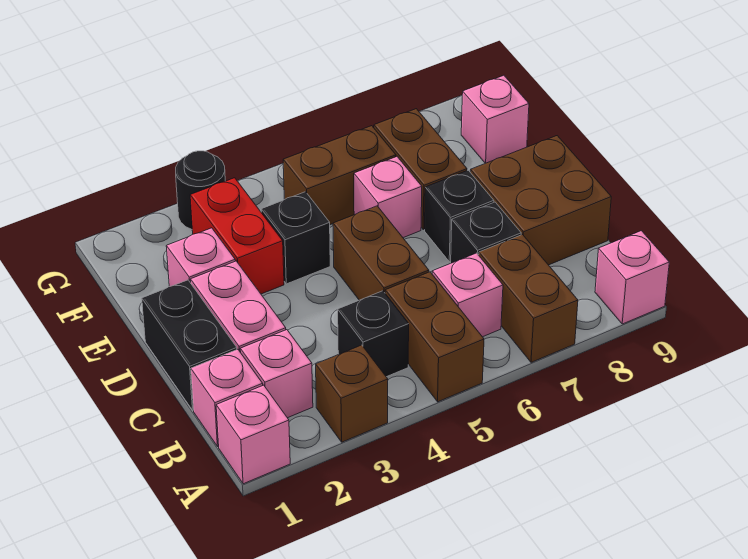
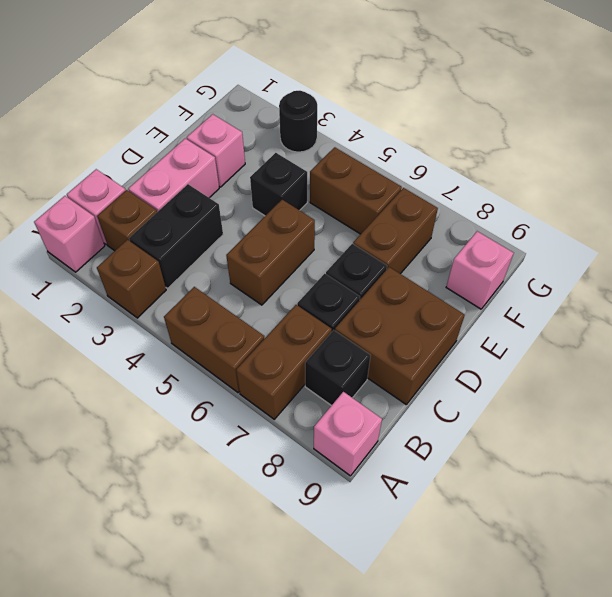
brown 1x2 brick [385,272,484,402] -> brown 1x2 brick turned to [164,287,264,392]
pink 1x1 brick [240,330,313,418] -> brown 1x1 brick [97,190,157,251]
black 1x1 brick [338,291,409,377] -> black 1x1 brick moved to [305,330,371,406]
pink 1x1 brick [432,253,503,337] -> none
black 1x2 brick [142,280,237,410] -> black 1x2 brick moved to [129,184,223,288]
red 1x2 brick [190,178,284,294] -> none
pink 1x1 brick [354,157,422,238] -> none

